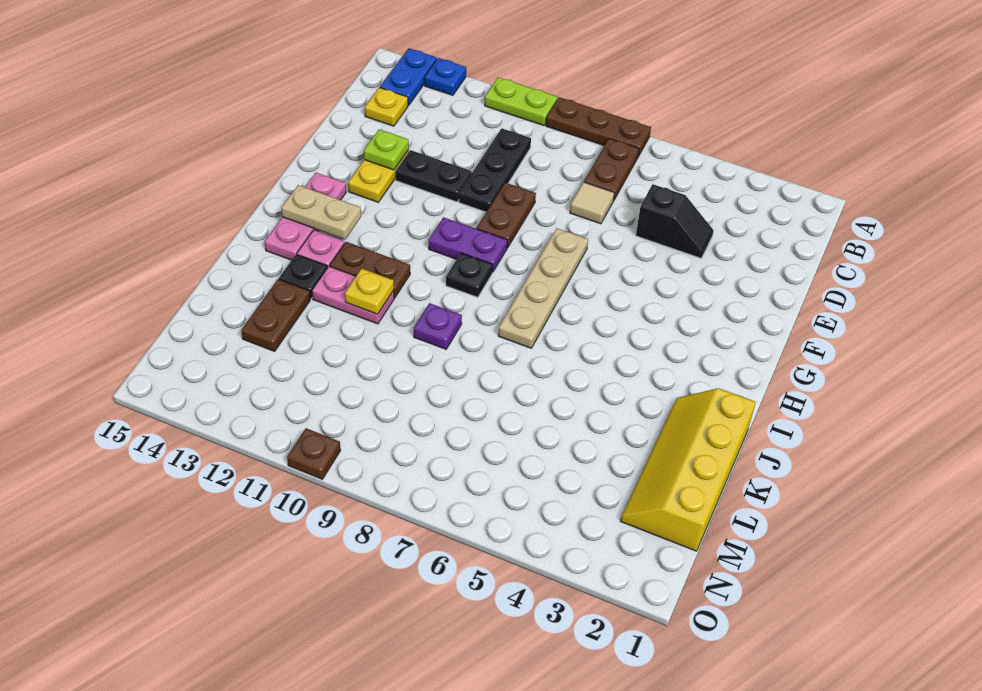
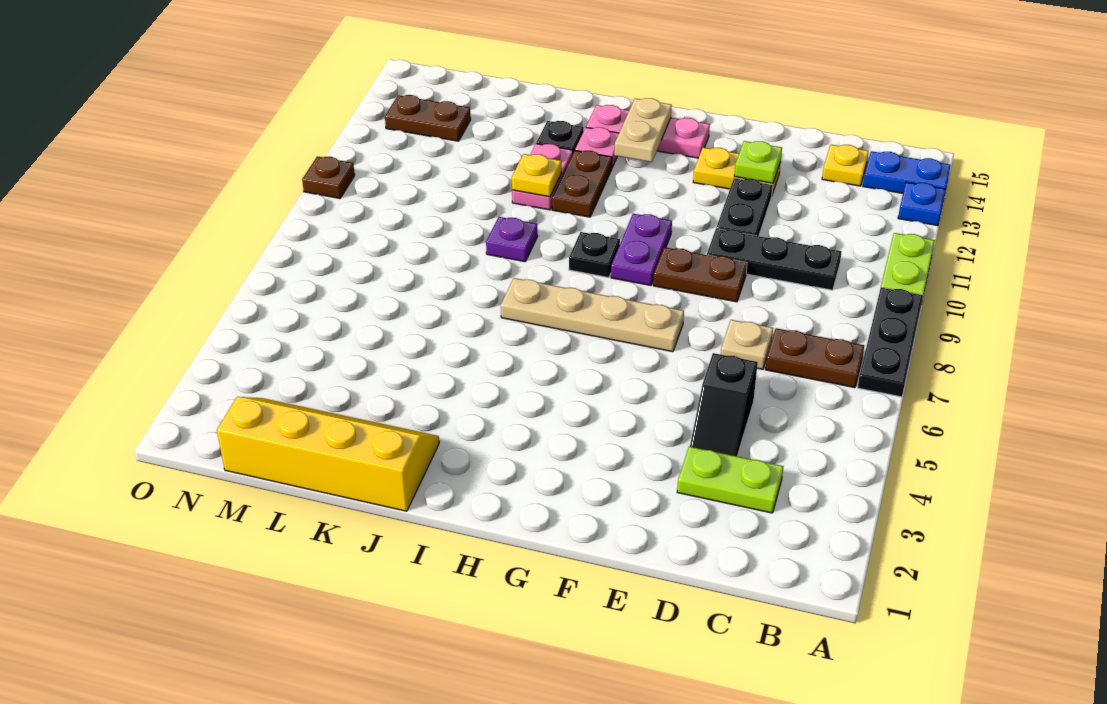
brown 1x3 plate [546,97,651,157] -> black 1x3 plate [858,287,923,397]
none -> lime 1x2 plate [677,446,783,513]
tan 1x1 tile [570,182,614,224] -> tan 1x1 plate [721,320,773,369]
brown 1x2 plate [241,279,310,351] -> brown 1x2 plate moved to [385,95,471,141]

